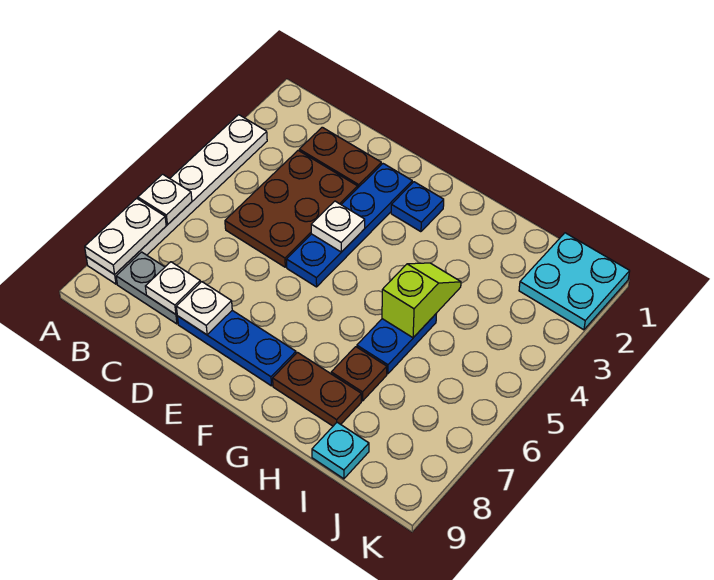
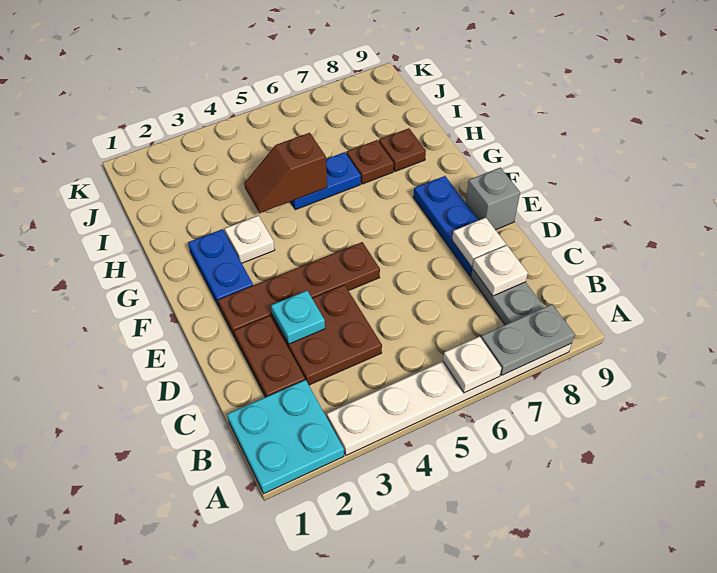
white 1x2 plate [85,198,166,275] -> grey 1x2 plate [481,304,575,375]
brown 2x3 plate [225,150,358,267] -> brown 2x2 plate [272,285,382,385]
blue 1x4 plate [286,164,412,287] -> brown 1x4 plate [218,242,380,337]
white 1x1 plate [311,201,365,252] -> white 1x1 plate moved to [225,216,275,263]
none -> grey 1x1 brick [466,168,520,230]
blue 1x1 plate [391,182,444,232] -> blue 1x2 plate [188,229,253,306]
brown 1x2 plate [273,353,361,426] -> brown 1x1 plate [379,128,426,172]
lime 1x2 slope [382,263,461,338] -> brown 1x2 slope [244,133,327,213]
cyan 1x1 plate [312,422,369,479] -> cyan 1x1 plate moved to [271,291,325,344]
cyan 2x2 plate [519,233,630,330] -> cyan 2x2 plate moved to [227,380,344,494]

